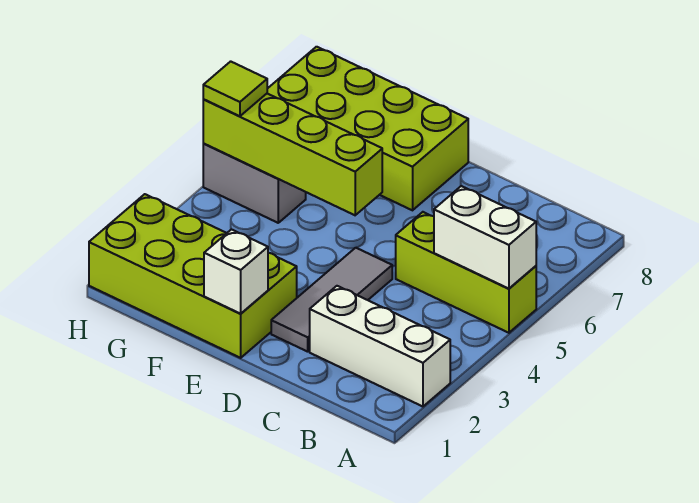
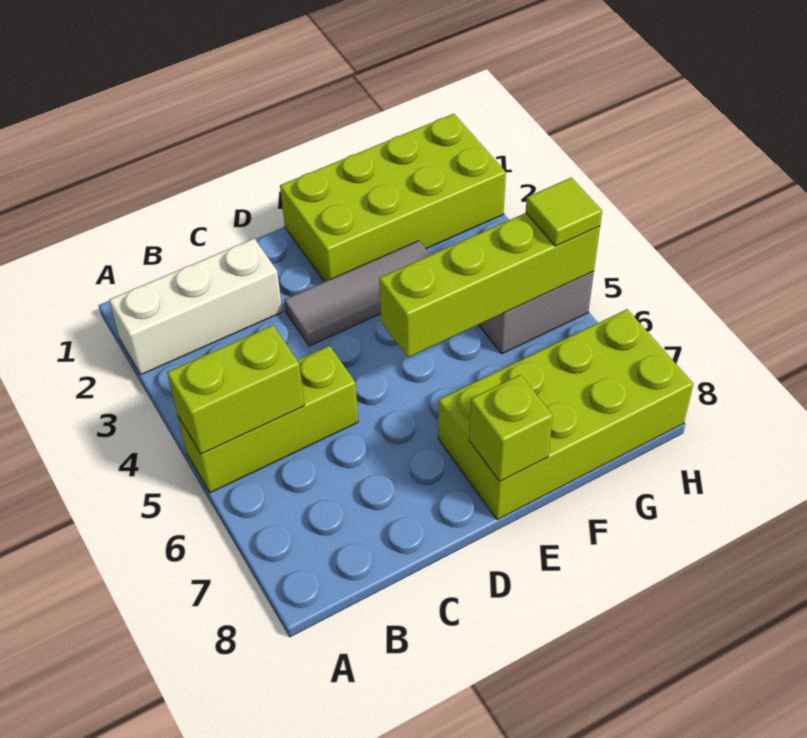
white 1x2 brick [434,186,536,289] -> lime 1x2 brick [167,325,304,454]
grey 1x3 tile [271,248,392,352] -> grey 1x3 tile turned to [284,241,430,346]
white 1x1 brick [204,229,268,314] -> none
none -> lime 1x1 brick [469,375,553,481]

